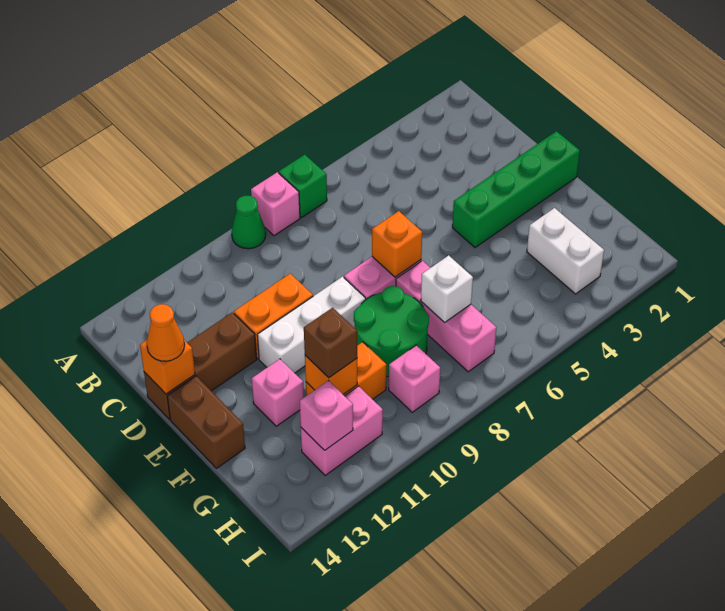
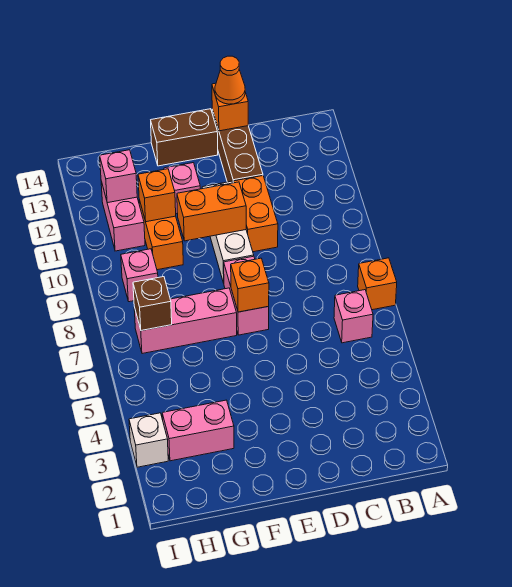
green 1x1 brick [279,155,327,218] -> orange 1x1 brick [358,258,397,310]
pink 1x1 brick [251,172,300,236] -> pink 1x1 brick moved to [334,290,373,343]
green 1x1 cone [232,196,266,249] -> none
green 1x4 brick [452,131,580,248] -> none
none -> orange 1x2 brick [177,182,246,241]
green 2x2 round brick [354,286,429,376] -> none
white 1x2 brick [527,208,604,294] -> pink 1x2 brick [162,400,234,461]
white 1x1 brick [421,255,473,323] -> white 1x1 brick moved to [129,413,168,467]
brown 1x1 brick [304,308,357,378] -> brown 1x1 brick moved to [133,277,172,331]

